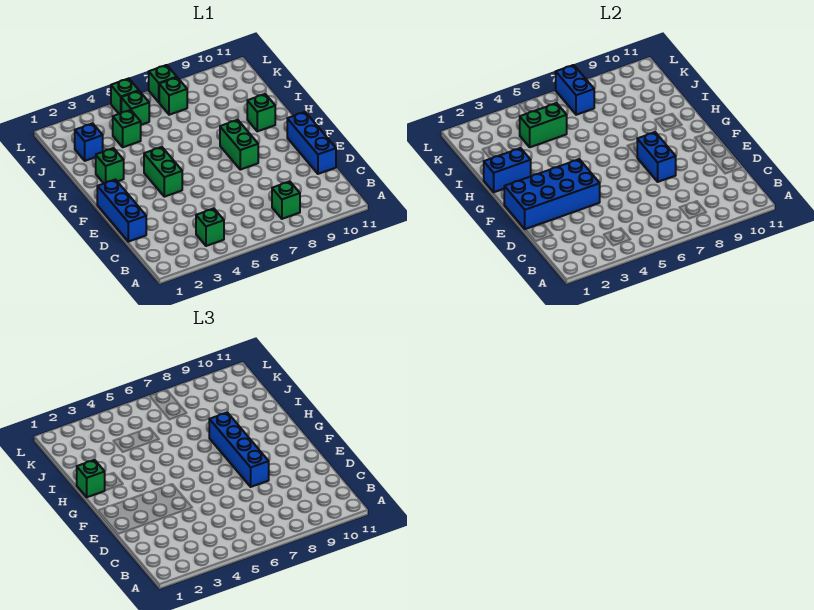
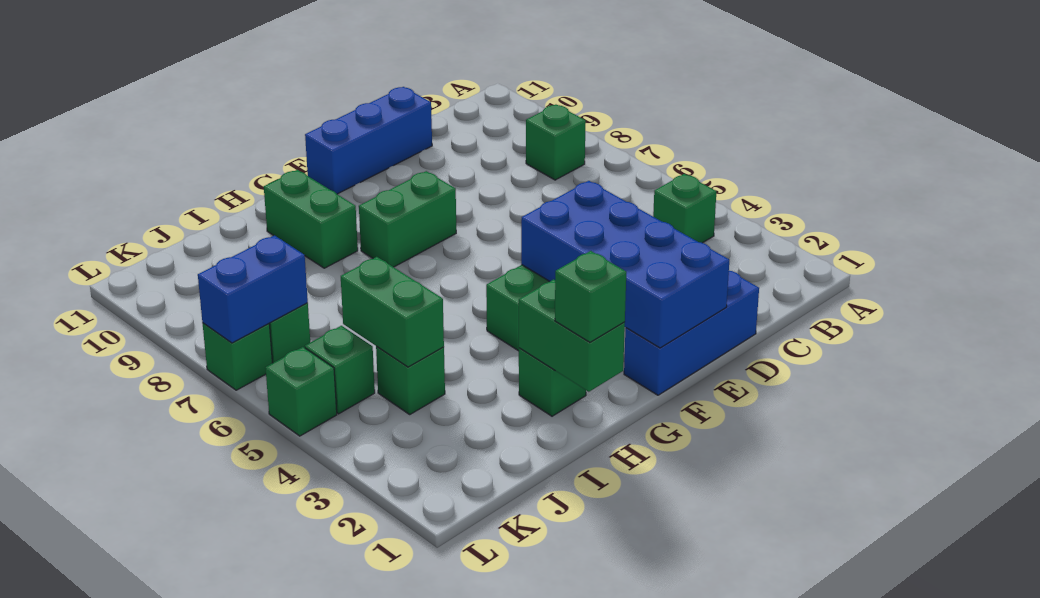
blue 1x2 brick [637,132,676,182] -> none
blue 1x4 brick [209,413,269,487] -> none
blue 1x2 brick [484,148,531,192] -> green 1x2 brick [519,279,625,392]
green 1x1 brick [247,94,275,131] -> green 1x2 brick [264,170,358,268]
blue 1x1 brick [75,123,103,161] -> none

